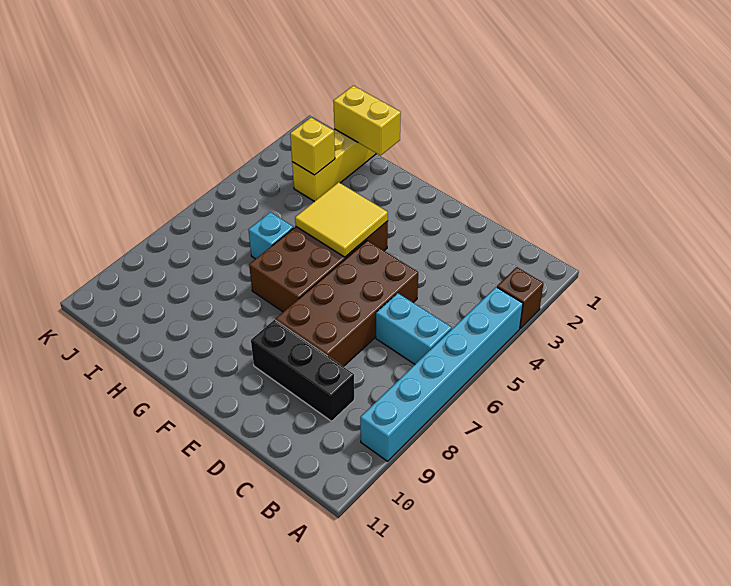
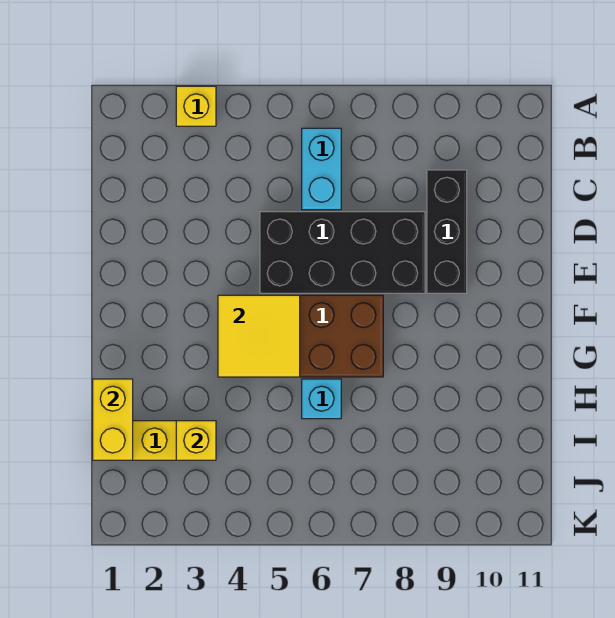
brown 1x1 brick [497,267,544,328] -> yellow 1x1 brick [176,86,216,126]
cyan 1x6 brick [360,287,523,461] -> none
brown 2x4 brick [276,241,418,367] -> black 2x4 brick [260,212,425,293]

